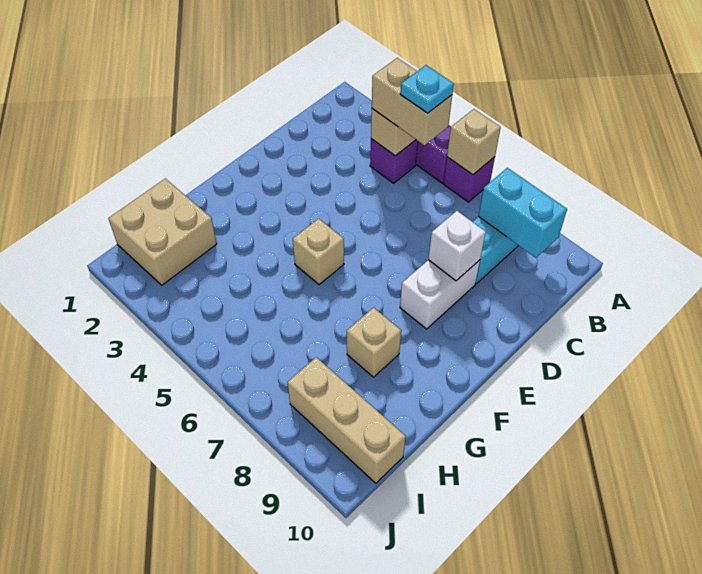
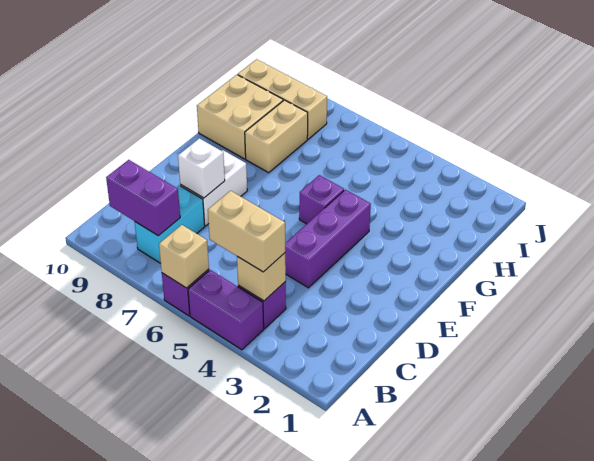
cyan 1x1 plate [400,65,454,113] -> none
cyan 1x2 brick [479,168,567,258] -> purple 1x2 brick [106,160,180,236]
none -> purple 1x3 brick [285,190,371,288]
tan 1x1 brick [293,219,344,285] -> purple 1x1 brick [299,175,344,224]
tan 1x1 brick [347,308,401,377] -> tan 1x2 brick [245,100,308,173]
tan 2x2 brick [108,179,217,285] -> tan 2x2 brick moved to [197,75,283,159]

